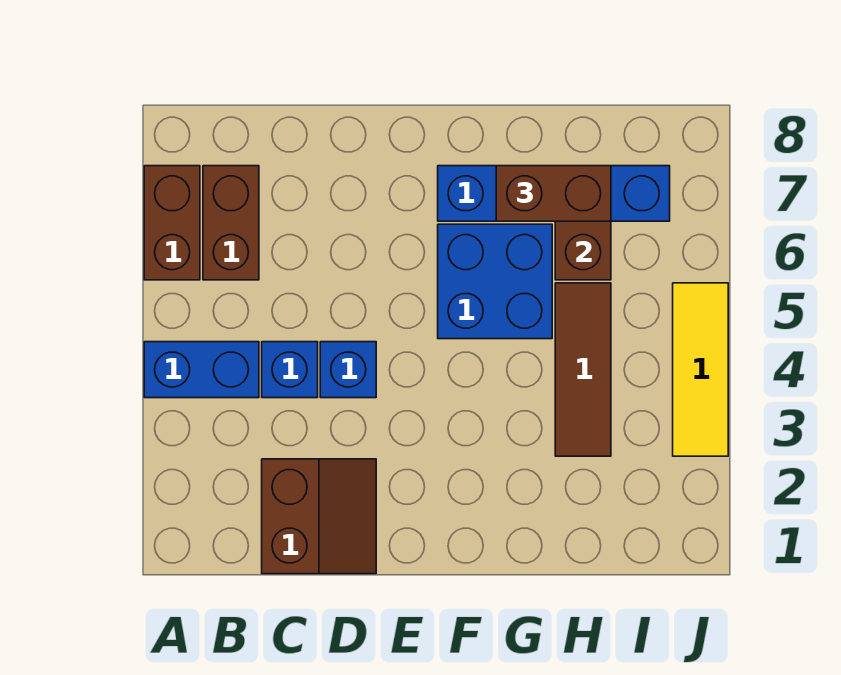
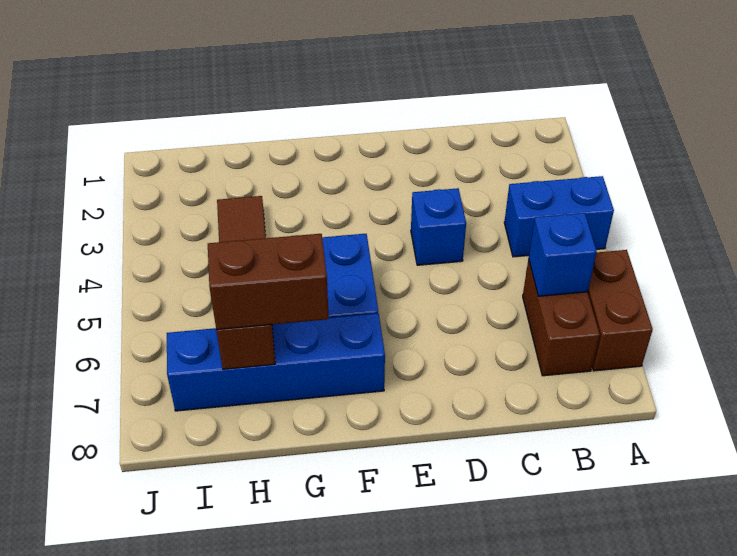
brown 2x2 slope [262,459,376,574] -> none
blue 1x1 brick [262,342,318,398] -> blue 1x1 brick moved to [529,213,597,296]
yellow 1x3 tile [673,283,728,456] -> none

